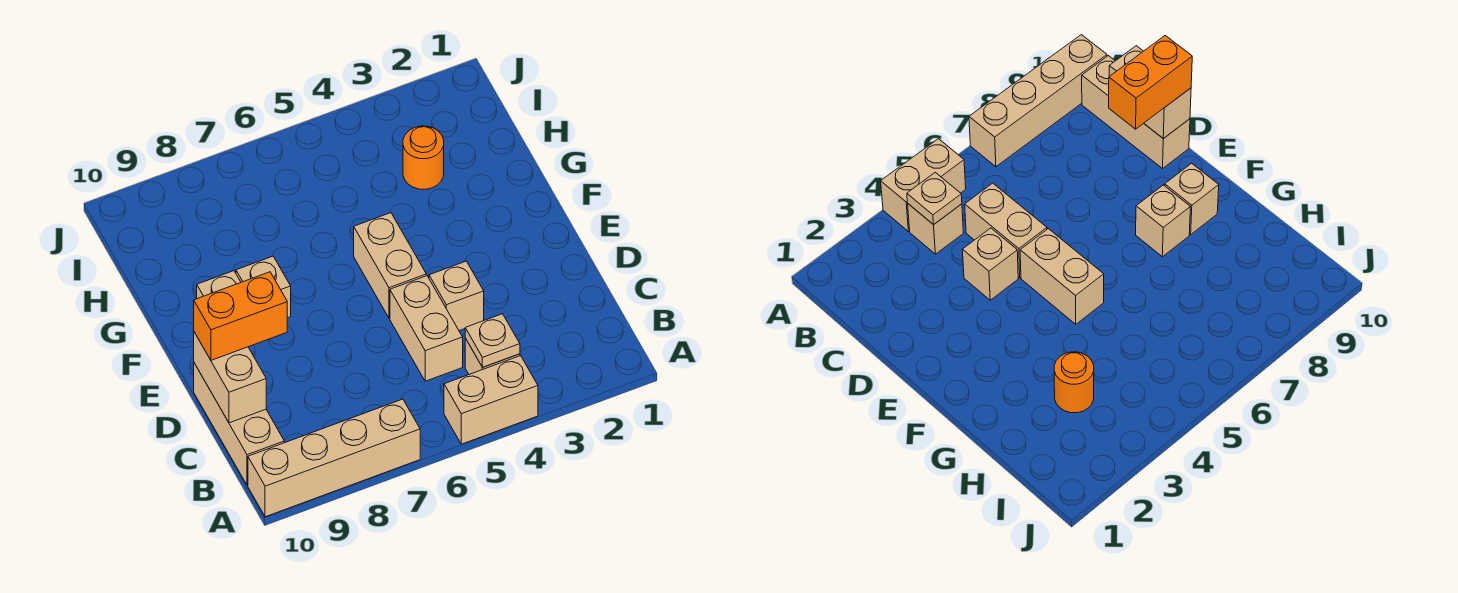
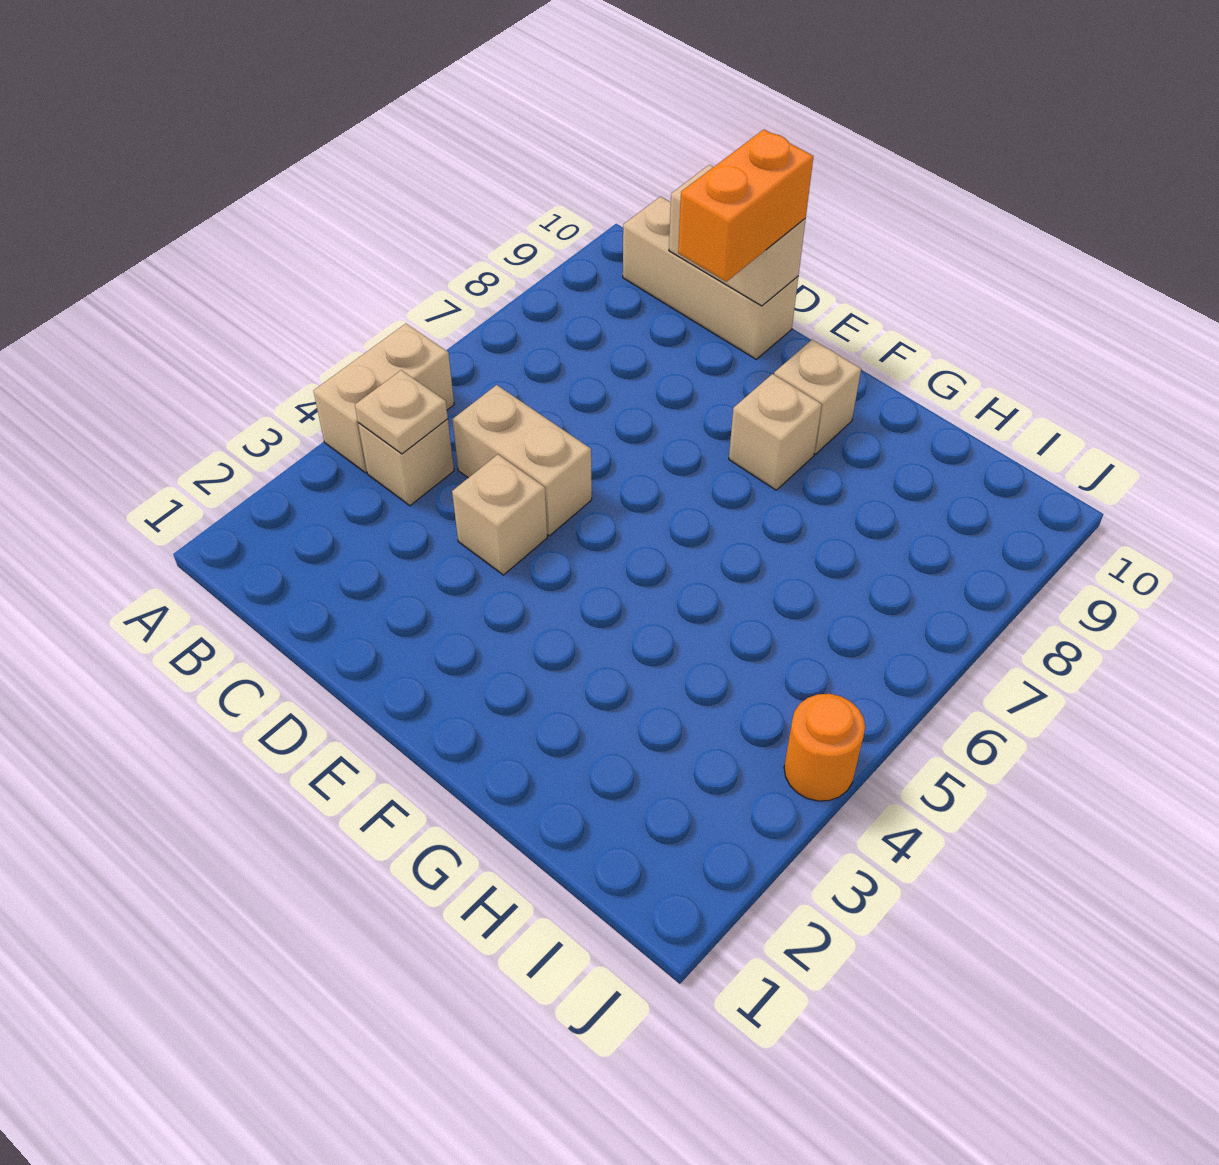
tan 1x4 brick [248,399,420,517] -> none
tan 1x2 brick [354,213,426,318] -> none
orange 1x1 round brick [403,126,444,189] -> orange 1x1 round brick moved to [784,694,865,801]

